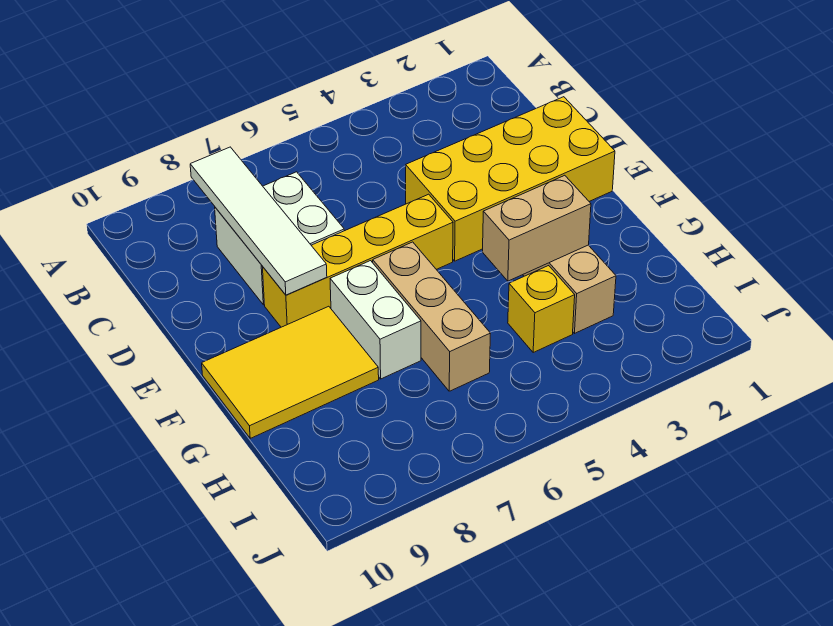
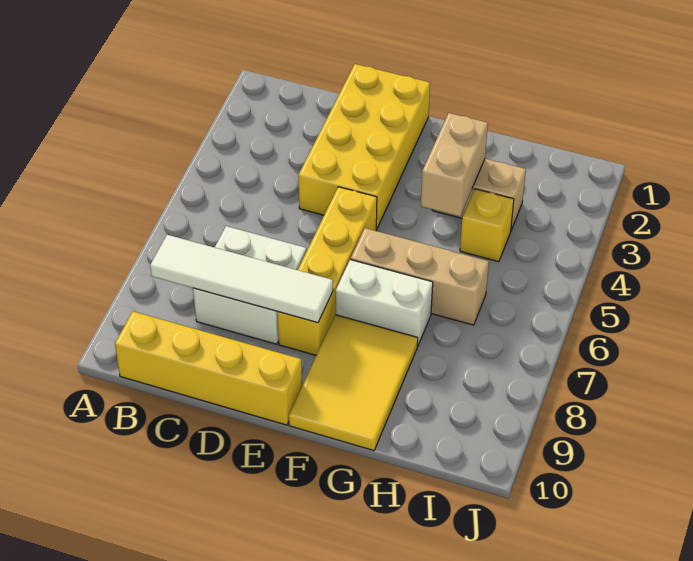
none -> yellow 1x4 brick [115,311,302,425]

